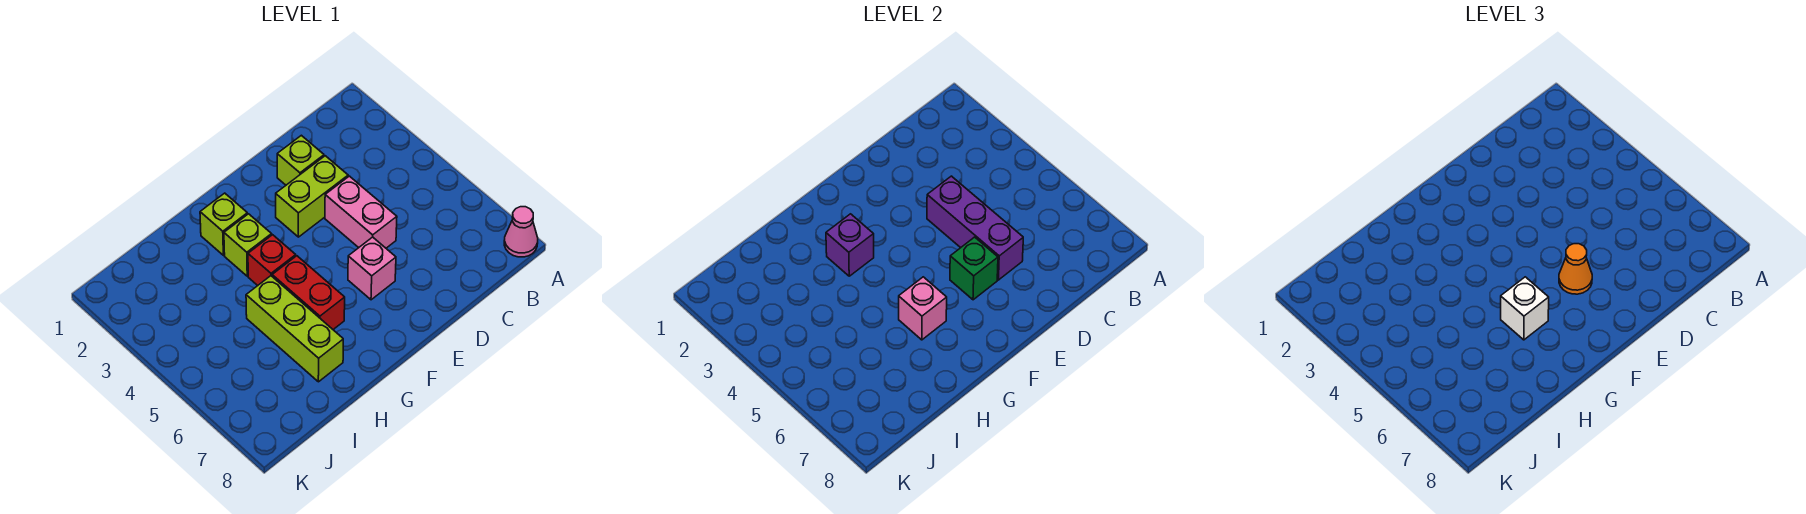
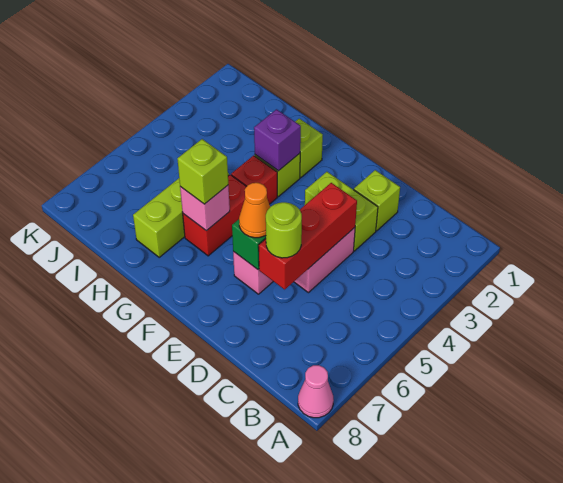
purple 1x3 brick [927,176,1023,280] -> red 1x3 brick [259,183,357,289]
none -> lime 1x1 round brick [266,202,302,258]
white 1x1 brick [1501,277,1549,340] -> lime 1x1 brick [178,139,228,204]

